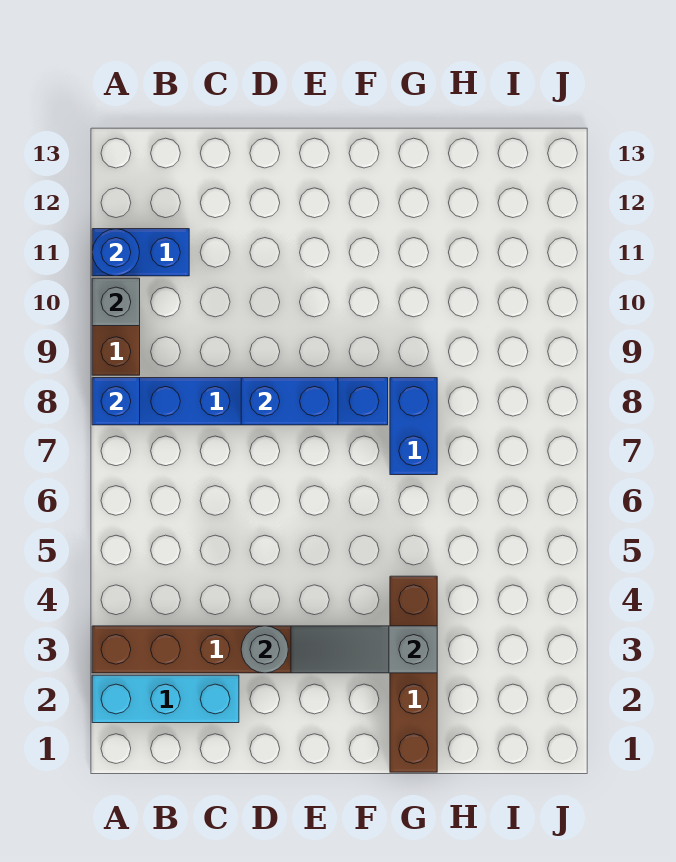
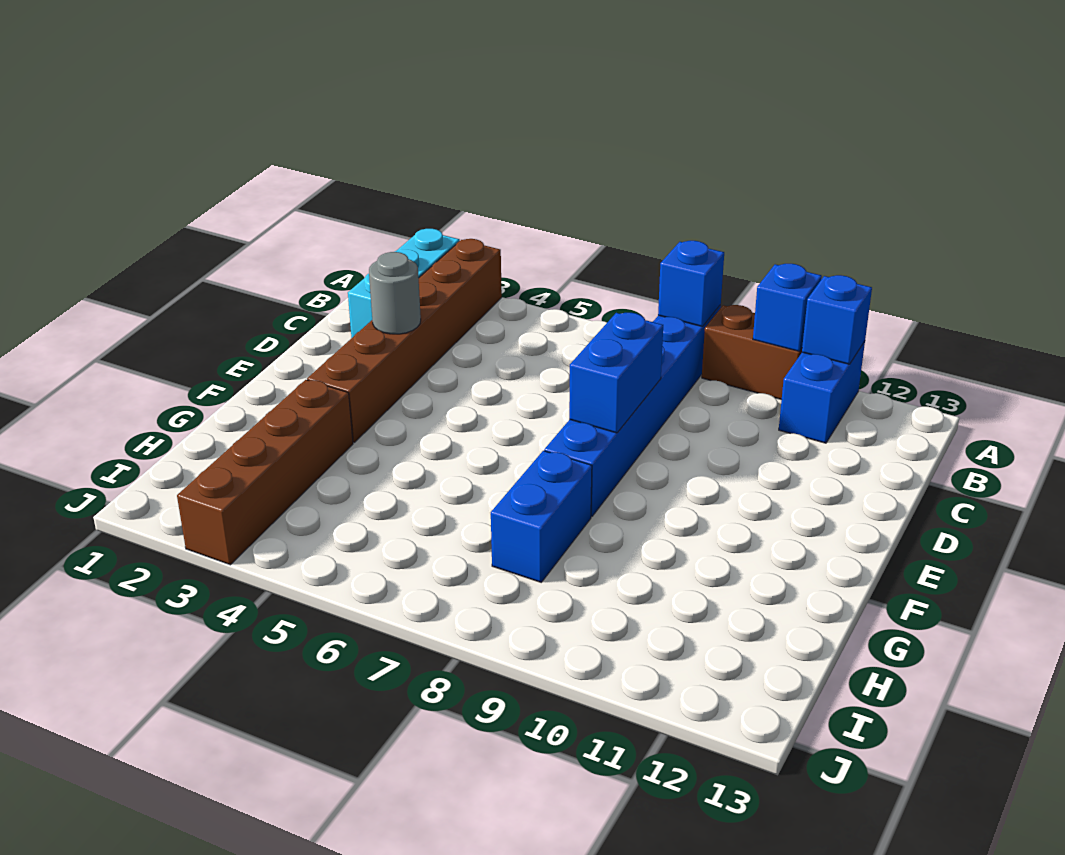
grey 1x1 brick [92,278,140,326] -> blue 1x1 brick [753,264,822,351]
blue 1x1 round brick [92,229,140,276] -> blue 1x1 brick [802,275,872,364]
grey 1x3 slope [291,626,437,673] -> none
brown 1x4 brick [390,576,437,772] -> brown 1x4 brick turned to [177,380,353,565]
blue 1x2 brick [390,378,437,475] -> blue 1x2 brick turned to [491,451,592,582]

